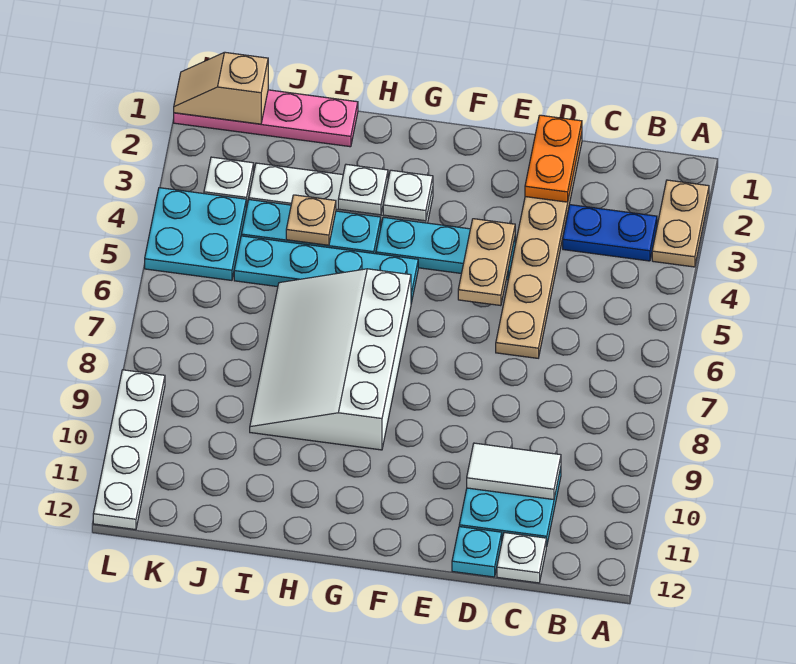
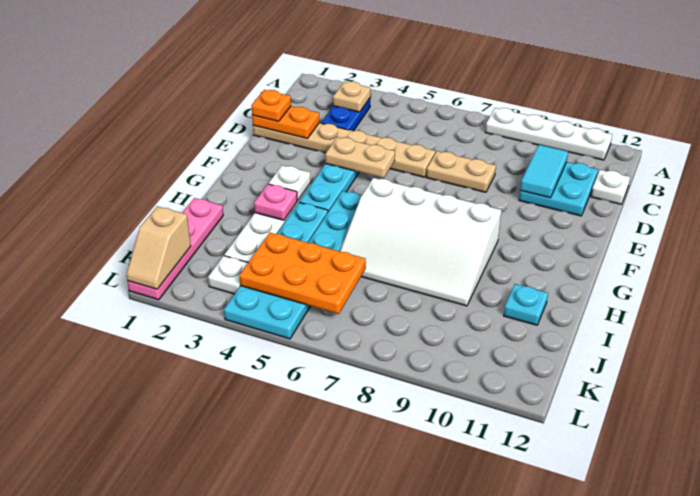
tan 1x2 plate [652,180,709,267] -> tan 1x2 plate moved to [426,151,496,192]
white 1x2 tile [467,443,561,500] -> cyan 1x2 tile [520,145,568,198]
none -> orange 1x1 plate [251,90,291,121]
cyan 1x1 plate [452,527,502,577] -> cyan 1x1 plate moved to [504,284,548,325]
white 1x1 plate [338,164,388,215] -> pink 1x1 plate [254,184,297,220]
tan 1x1 plate [286,195,336,245] -> tan 1x1 plate moved to [333,82,370,112]
none -> orange 2x3 plate [239,233,366,314]
white 1x4 plate [93,370,165,530] -> white 1x4 plate moved to [485,108,612,160]

